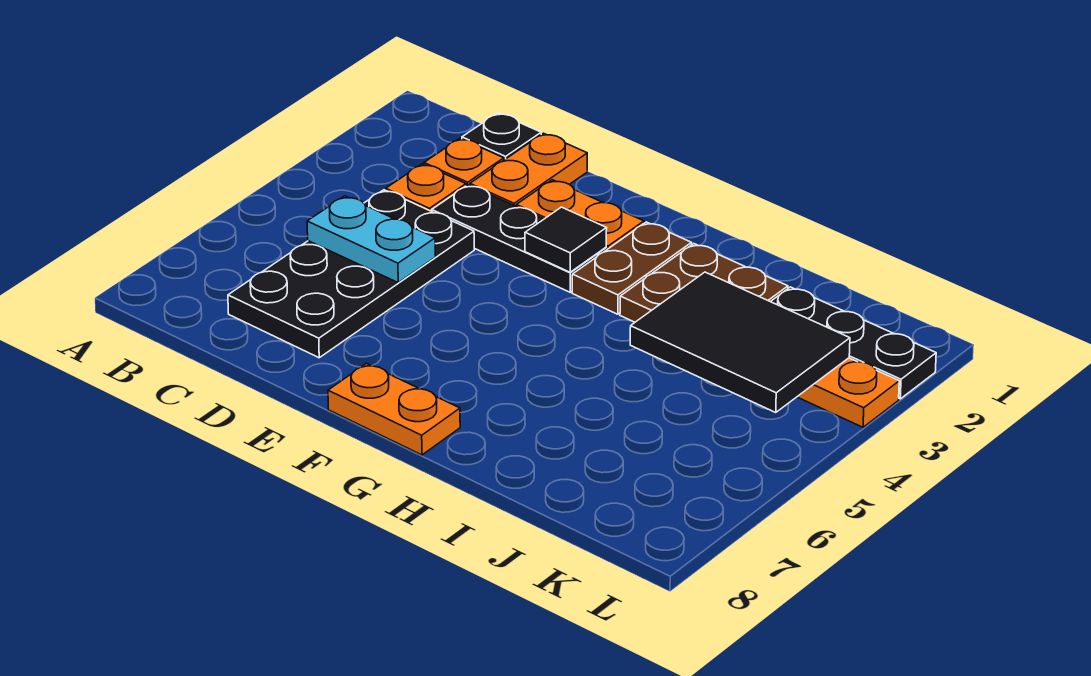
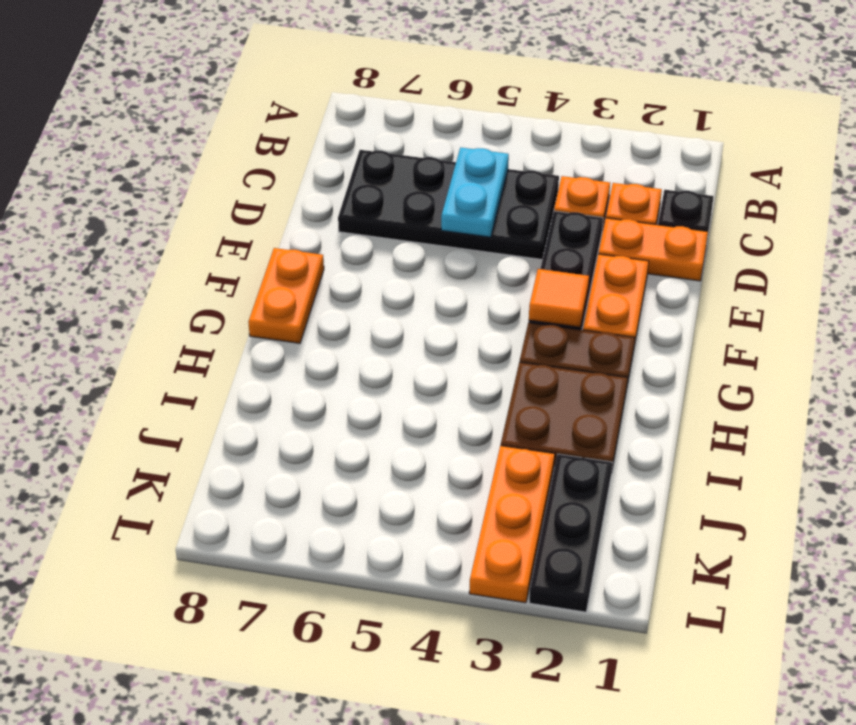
black 1x1 tile [525,207,607,272] -> orange 1x1 tile [529,269,589,327]
black 2x3 tile [630,272,850,412] -> none

